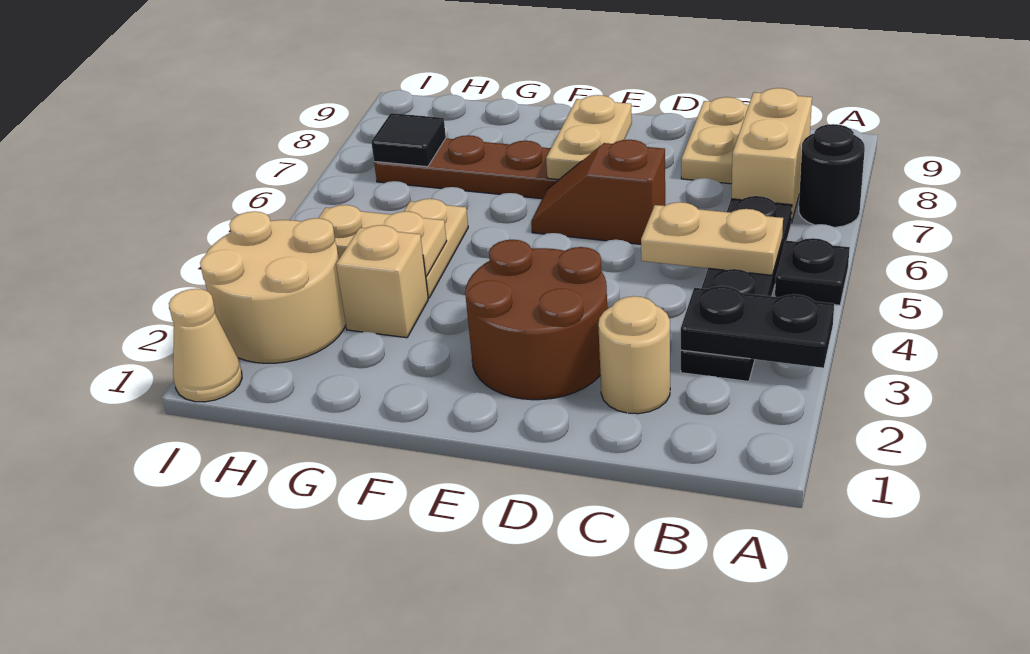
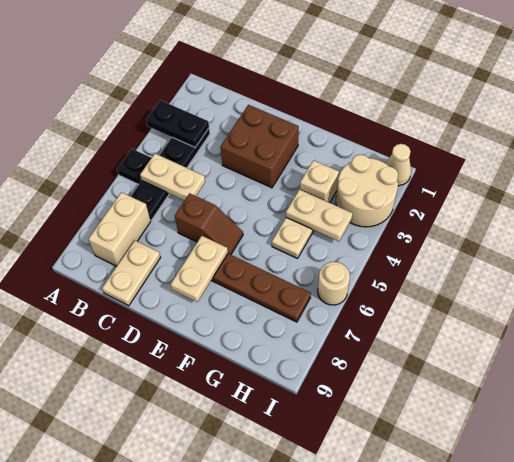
black 1x1 round brick [799,124,865,227] -> none
tan 1x1 round brick [598,296,670,414] -> tan 1x1 round brick moved to [318,262,350,305]
brown 2x2 round brick [465,240,607,400] -> brown 2x2 brick [220,105,299,188]
black 1x1 tile [371,113,446,167] -> none

